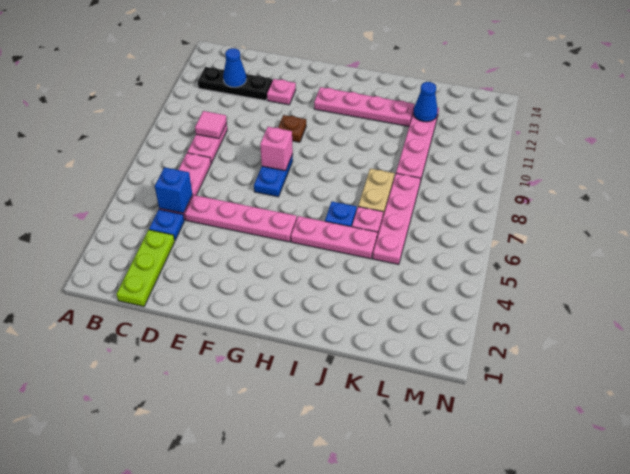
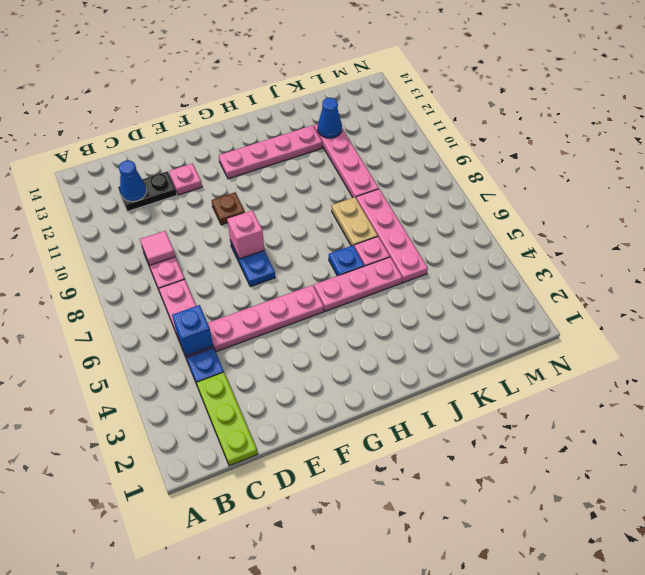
black 1x3 plate [198,67,273,101] -> black 1x2 plate [118,171,177,211]

